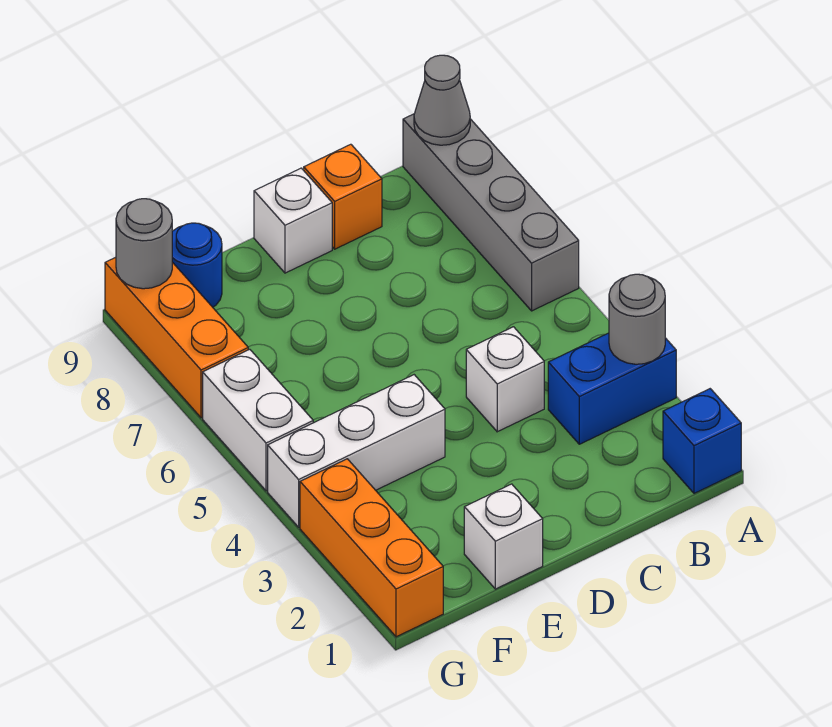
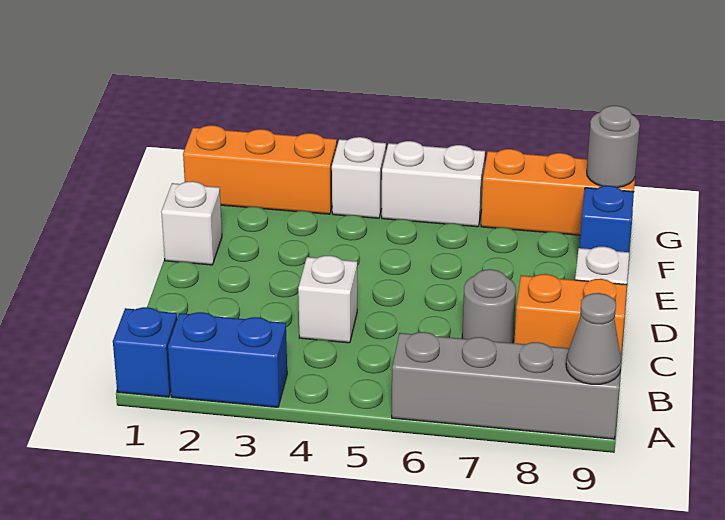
blue 1x2 brick [548,333,676,444] -> blue 1x2 brick turned to [168,312,287,407]
grey 1x1 round brick [609,274,665,364] -> grey 1x1 round brick moved to [462,269,516,343]
orange 1x1 brick [304,144,382,249] -> orange 1x2 brick [514,274,627,353]
white 1x3 brick [268,375,445,527] -> white 1x1 brick [332,137,386,218]
blue 1x1 round brick [172,223,222,307] -> blue 1x1 brick [580,186,634,252]

